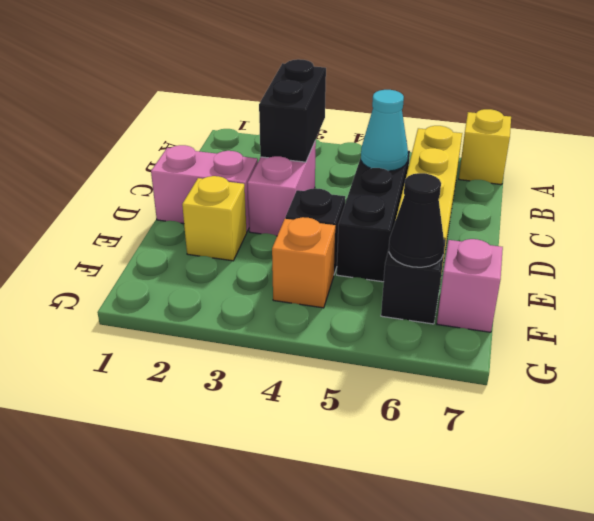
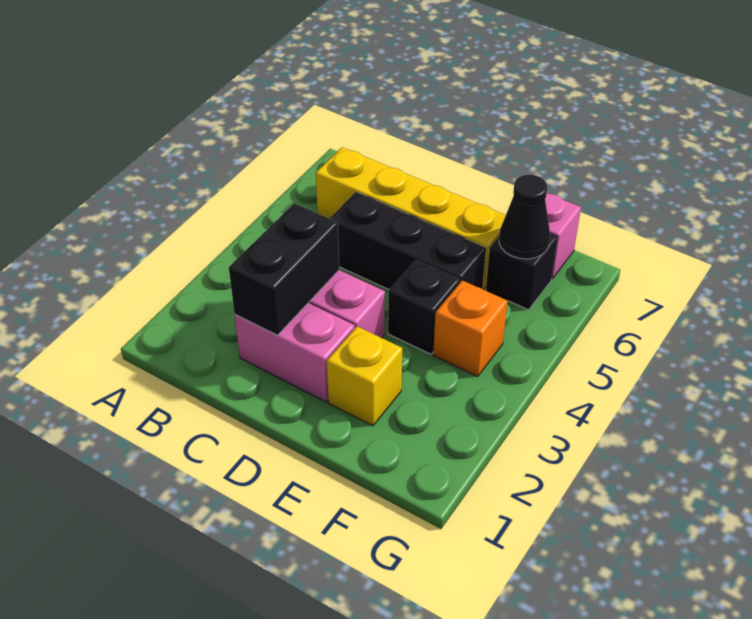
yellow 1x1 brick [459,109,511,185] -> none
black 1x2 brick [259,59,326,162] -> black 1x2 brick turned to [229,203,339,335]
cyan 1x1 cone [361,90,408,171] -> none
pink 1x2 brick [151,145,258,232] -> pink 1x2 brick turned to [235,303,355,402]

